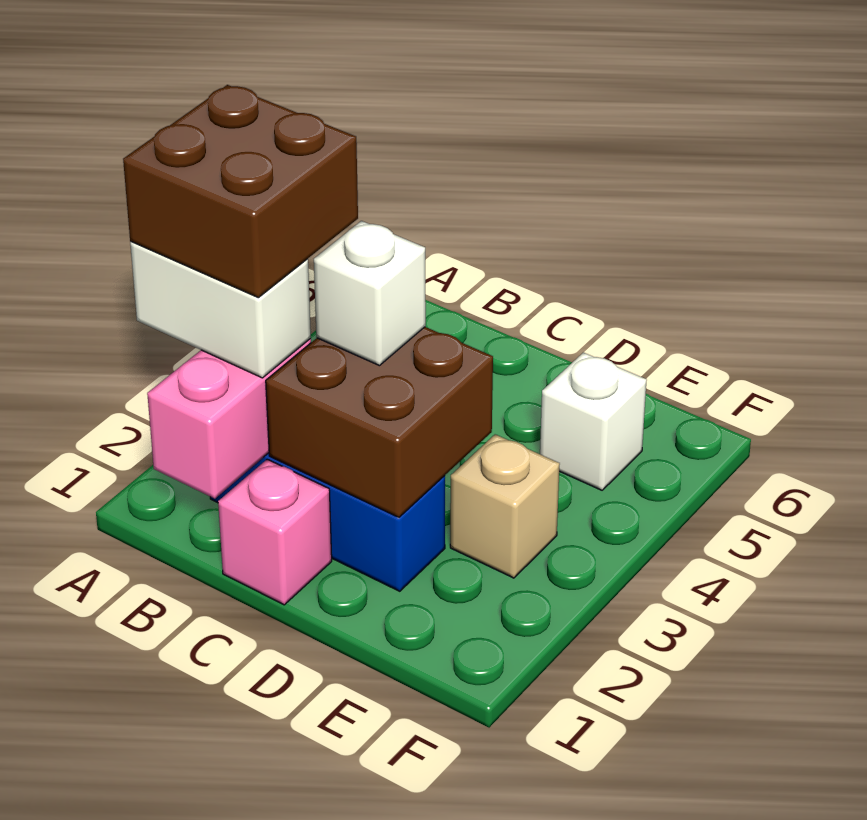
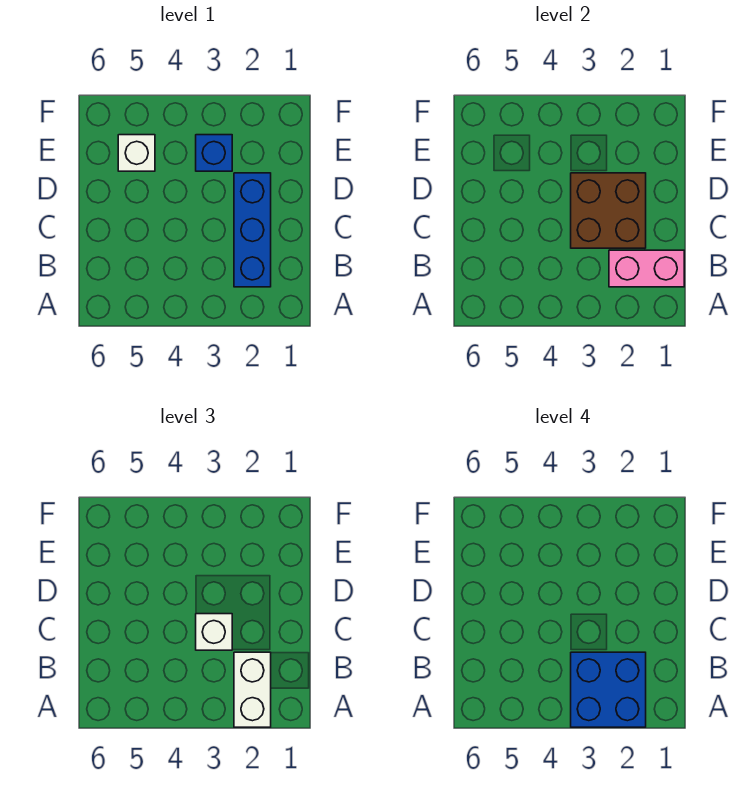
brown 2x2 brick [123,85,358,298] -> blue 2x2 brick [571,652,646,727]
pink 1x1 brick [218,459,332,605] -> none
tan 1x1 brick [450,434,560,578] -> blue 1x1 brick [196,135,232,171]

